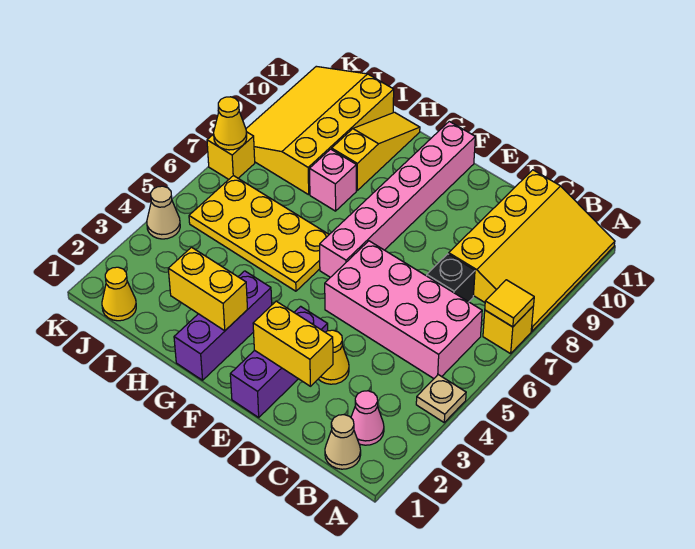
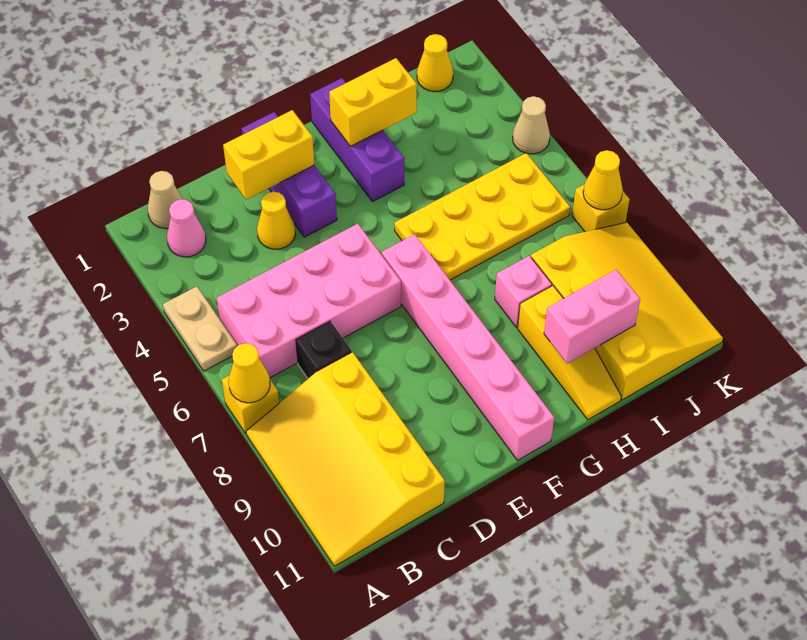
tan 1x1 plate [416,375,466,422] -> tan 1x2 plate [163,286,237,371]
yellow 1x1 tile [485,280,534,327] -> yellow 1x1 cone [229,343,270,403]
none -> pink 1x2 brick [544,270,640,364]

